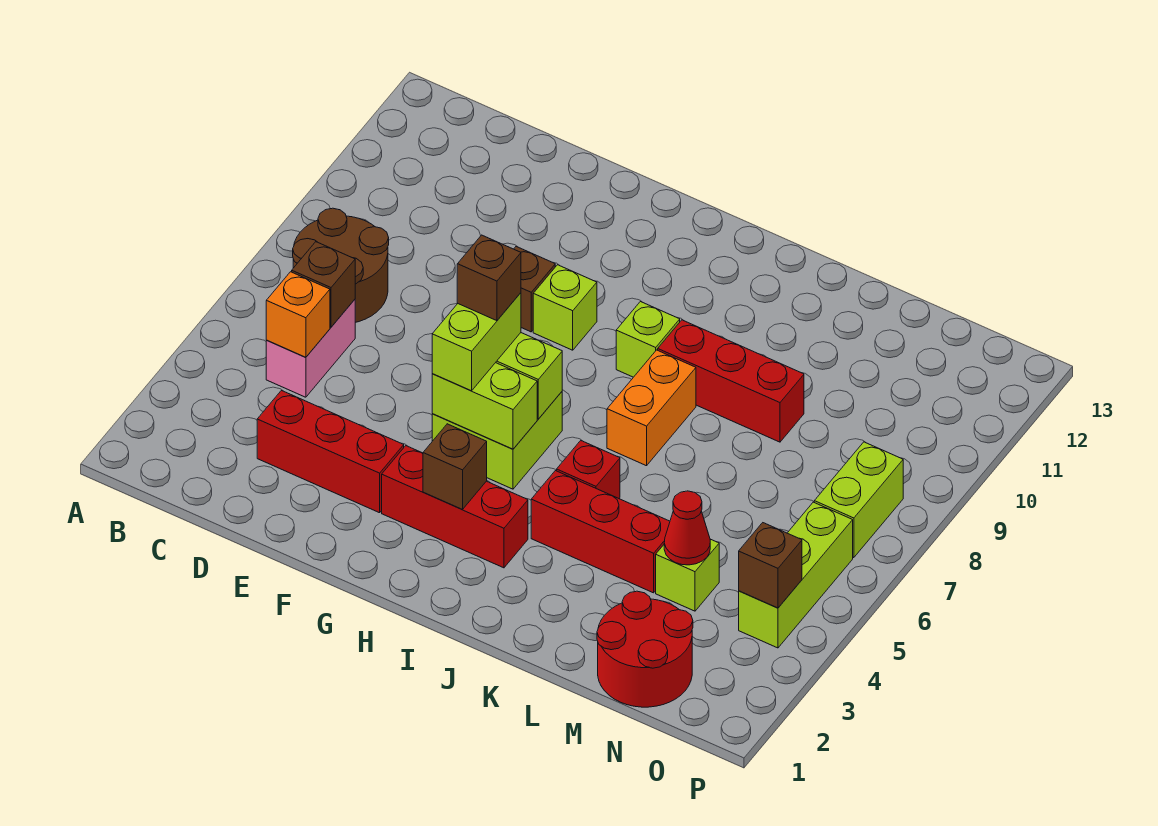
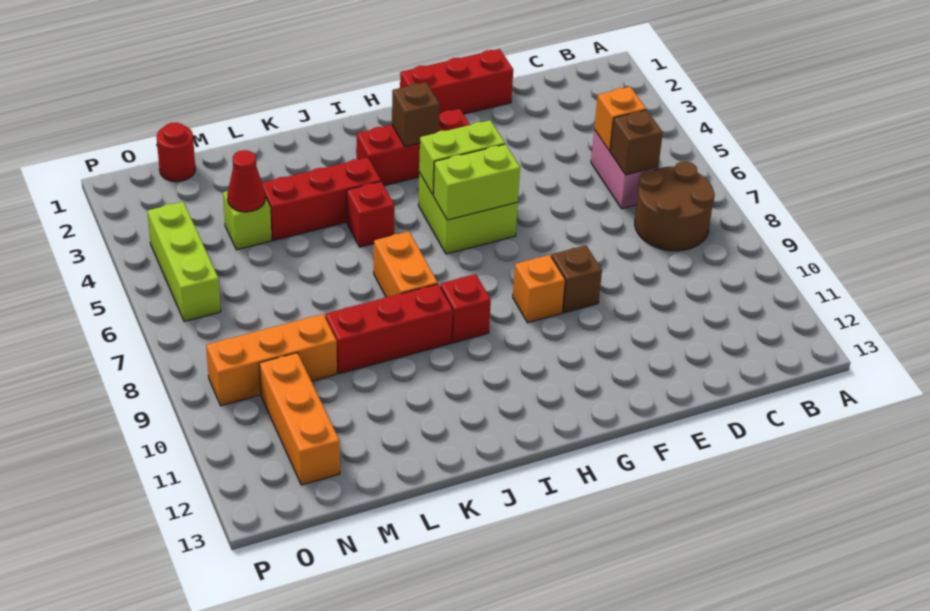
red 1x3 brick [257,391,404,513] -> red 1x3 brick moved to [400,49,513,114]
lime 1x2 brick [432,293,521,391] -> none
brown 1x1 brick [457,235,521,321] -> none
lime 1x1 brick [533,265,597,350] -> orange 1x1 brick [513,255,565,323]
lime 1x1 brick [616,302,680,377] -> red 1x1 brick [440,274,491,343]
red 2x2 round brick [597,591,693,707] -> red 1x1 round brick [157,122,195,182]
none -> orange 1x3 brick [206,314,337,406]
none -> orange 1x3 brick [259,353,340,485]
brown 1x1 brick [739,523,802,608] -> none
lime 1x2 brick [814,442,903,558] -> none

